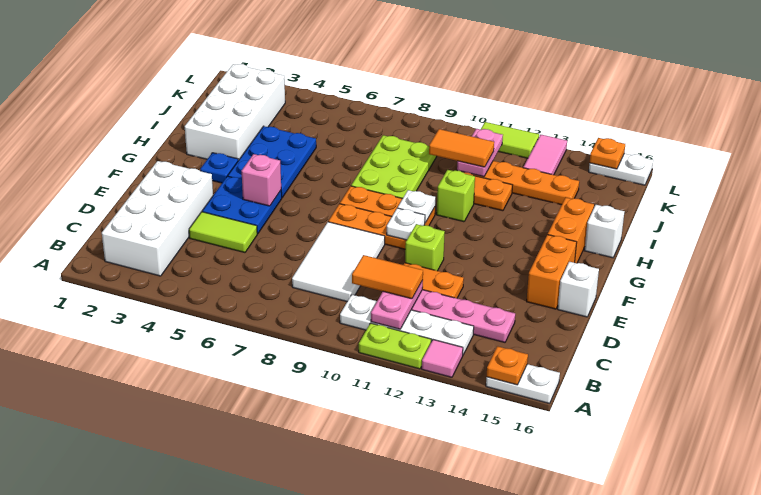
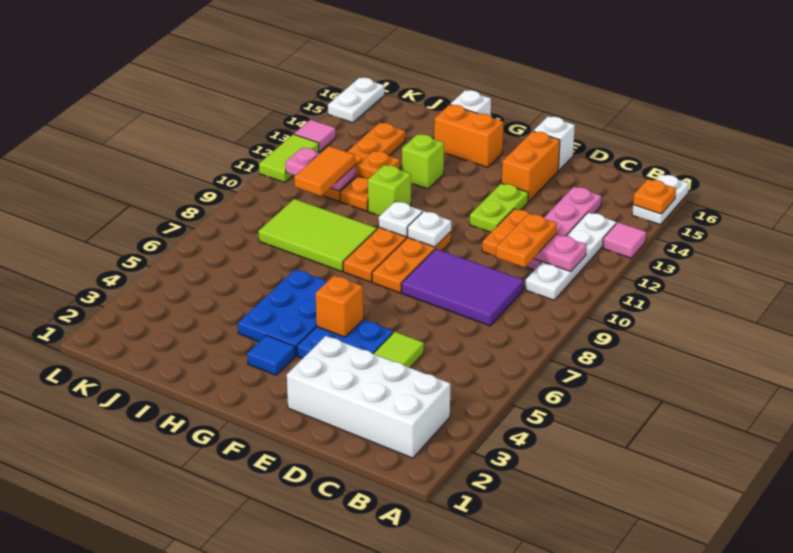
lime 1x2 plate [359,323,431,369] -> lime 1x2 plate moved to [470,183,528,232]
white 2x3 tile [292,222,385,301] -> purple 2x3 tile [402,249,524,326]
orange 1x2 tile [352,255,423,299] -> orange 1x2 plate [496,214,557,267]
lime 1x1 brick [405,224,445,271] -> lime 1x1 brick moved to [402,134,444,189]
orange 1x2 brick [527,235,577,309] -> orange 1x2 brick turned to [502,131,560,202]
pink 1x1 brick [242,154,281,206] -> orange 1x1 brick [316,276,363,337]
blue 1x1 plate [200,153,238,183] -> blue 1x1 tile [247,335,295,375]
blue 2x3 plate [228,126,316,197] -> blue 2x3 plate turned to [238,270,328,356]
white 2x4 brick [185,64,285,160] -> none
lime 2x3 plate [351,135,437,198] -> lime 2x3 tile [258,199,377,272]
pink 1x2 tile [523,135,567,175] -> pink 1x1 tile [294,120,336,152]
orange 1x1 plate [590,138,625,169] -> orange 1x1 plate moved to [357,151,400,179]

